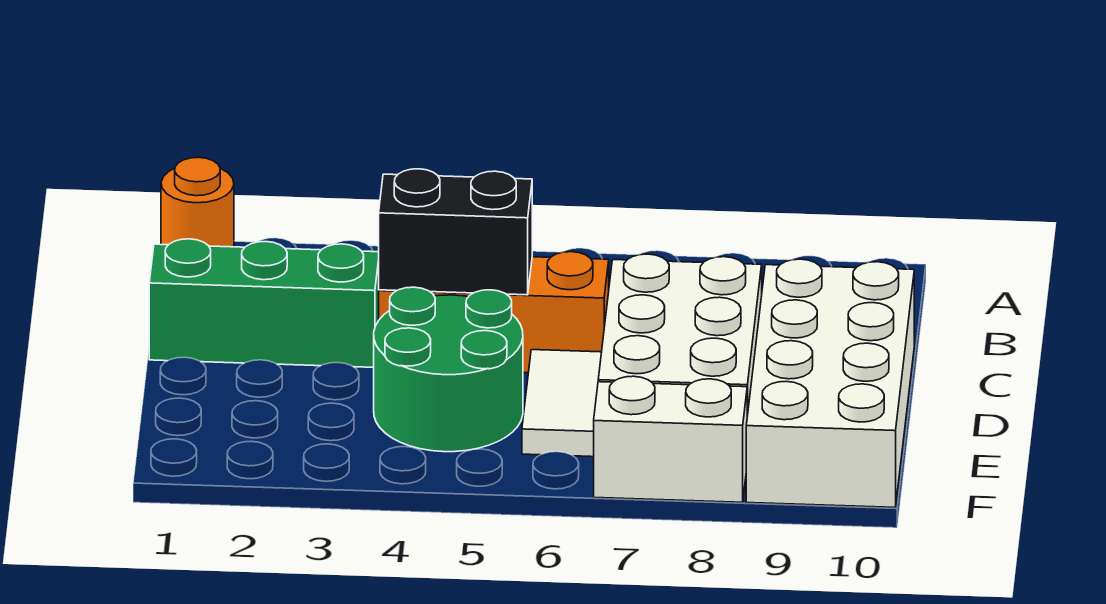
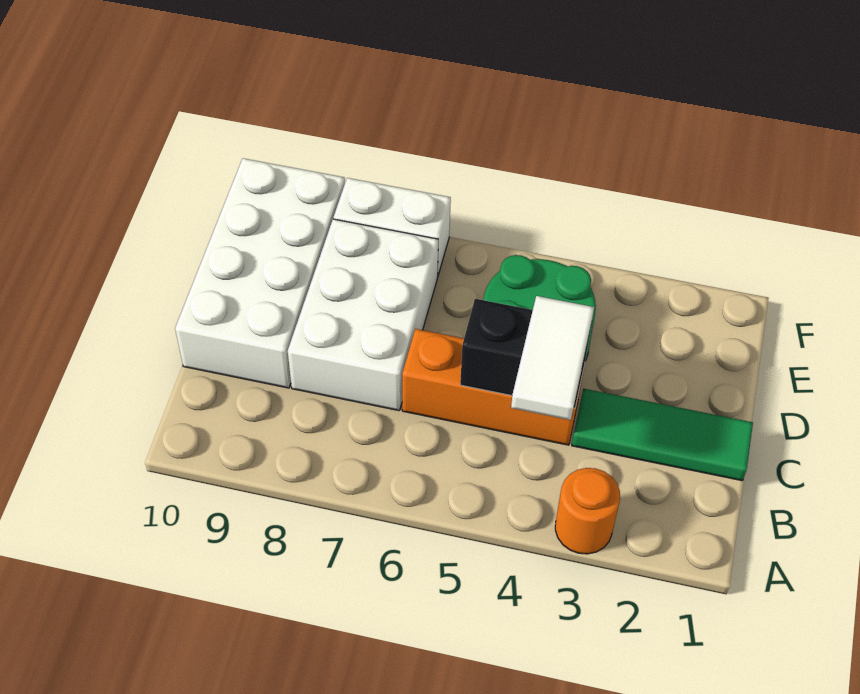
orange 1x1 round brick [161,157,234,247] -> orange 1x1 round brick moved to [555,468,620,554]
green 1x3 brick [149,239,379,367] -> green 1x3 tile [572,389,753,481]
white 1x2 tile [522,350,602,457] -> white 1x2 tile moved to [511,296,594,420]

